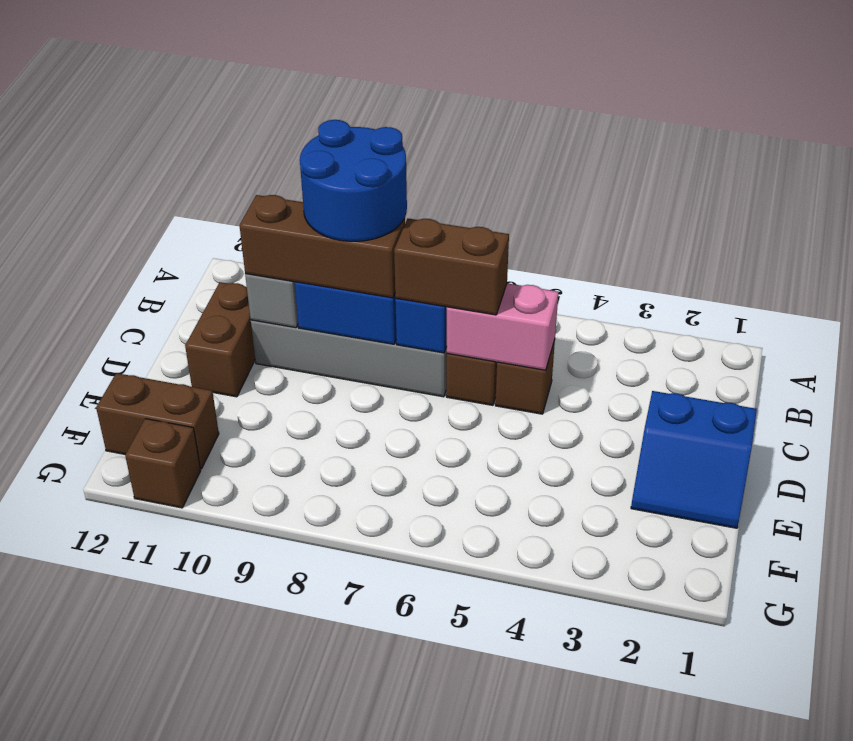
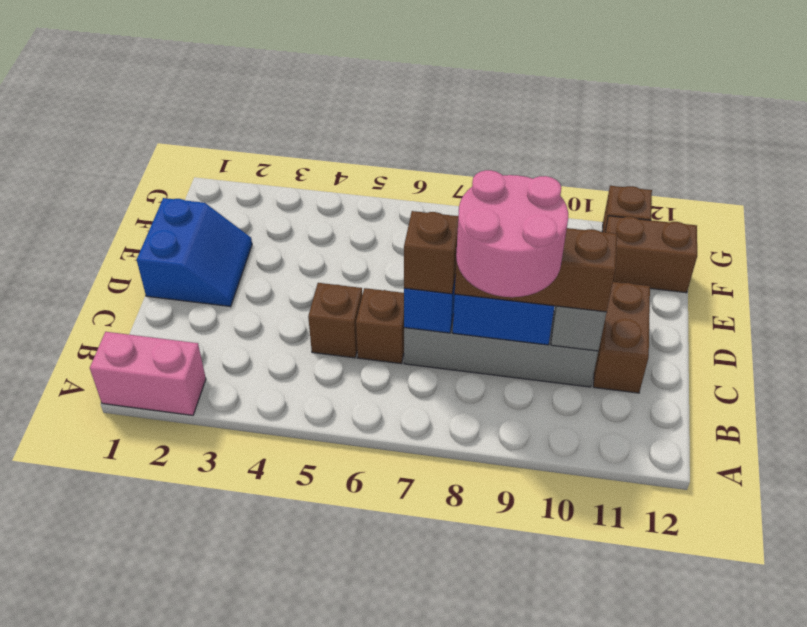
blue 2x2 round brick [300,120,407,241] -> pink 2x2 round brick [456,170,568,297]
pink 1x2 brick [447,283,558,370] -> pink 1x2 brick moved to [90,332,206,415]
brown 1x2 brick [394,219,509,315] -> brown 1x1 brick [404,211,458,294]
blue 2x2 slope [631,391,757,528] -> blue 2x2 slope turned to [137,198,252,307]

